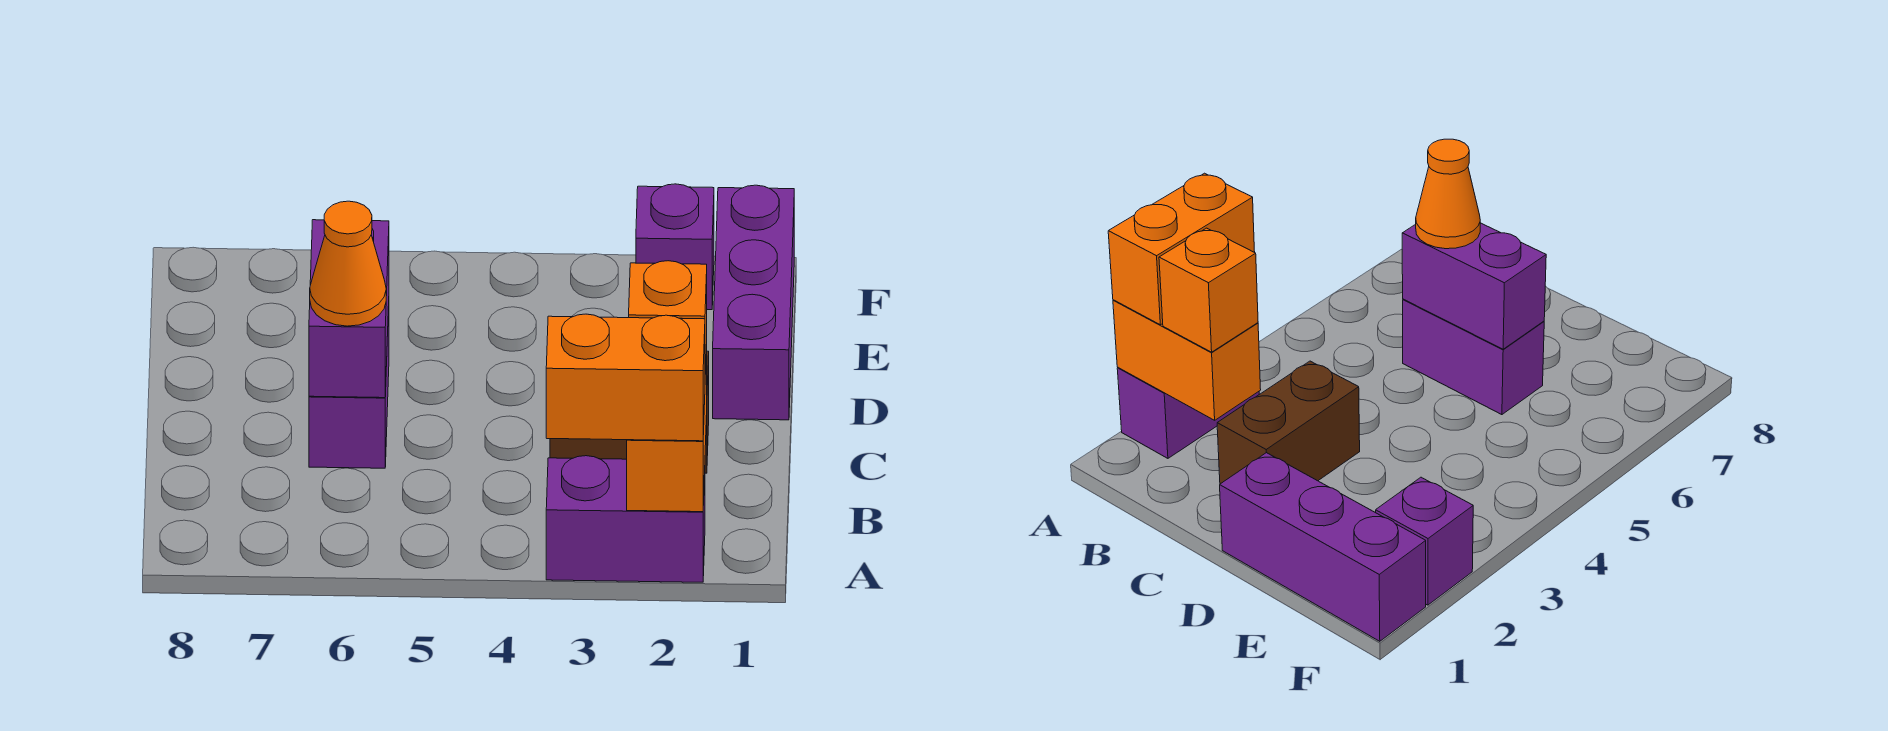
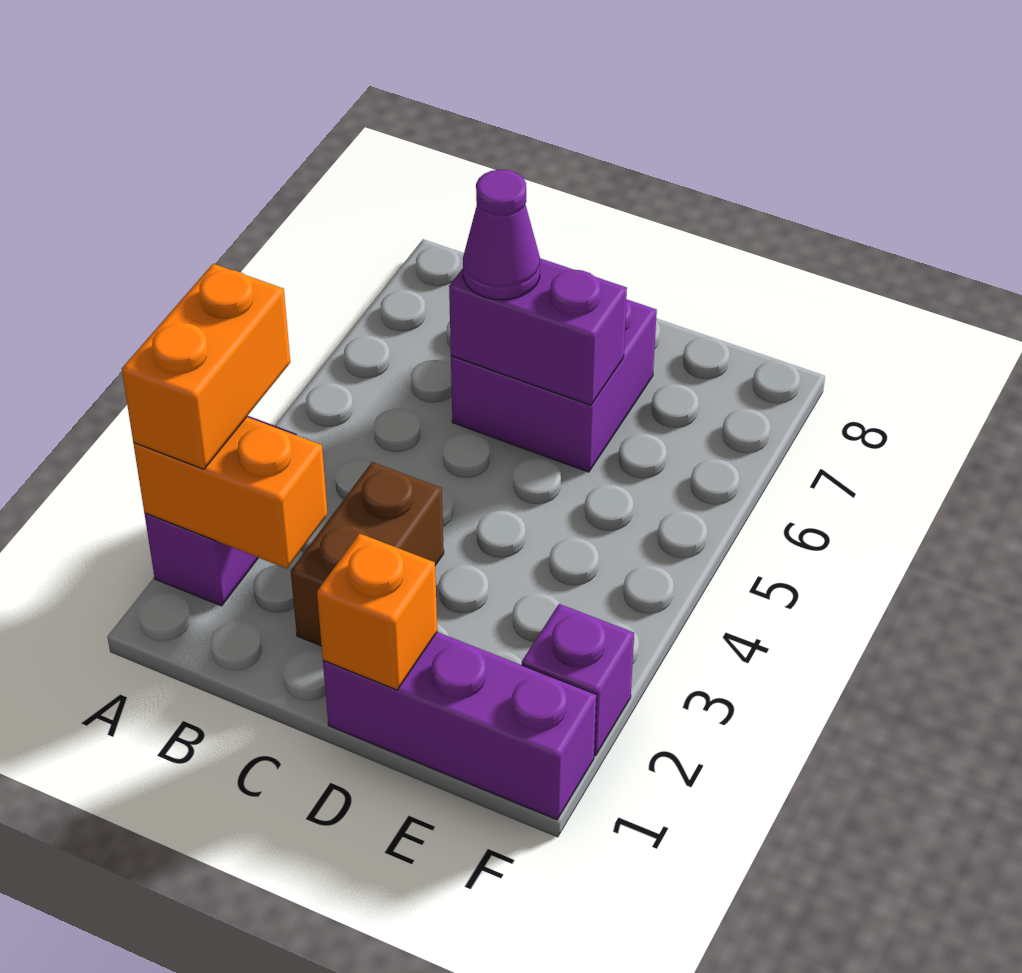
orange 1x1 brick [629,261,707,374] -> orange 1x1 brick moved to [317,534,437,690]
purple 1x2 brick [309,306,389,468] -> purple 2x2 brick [451,299,657,472]
orange 1x1 cone [310,201,386,326] -> purple 1x1 cone [463,170,540,300]

